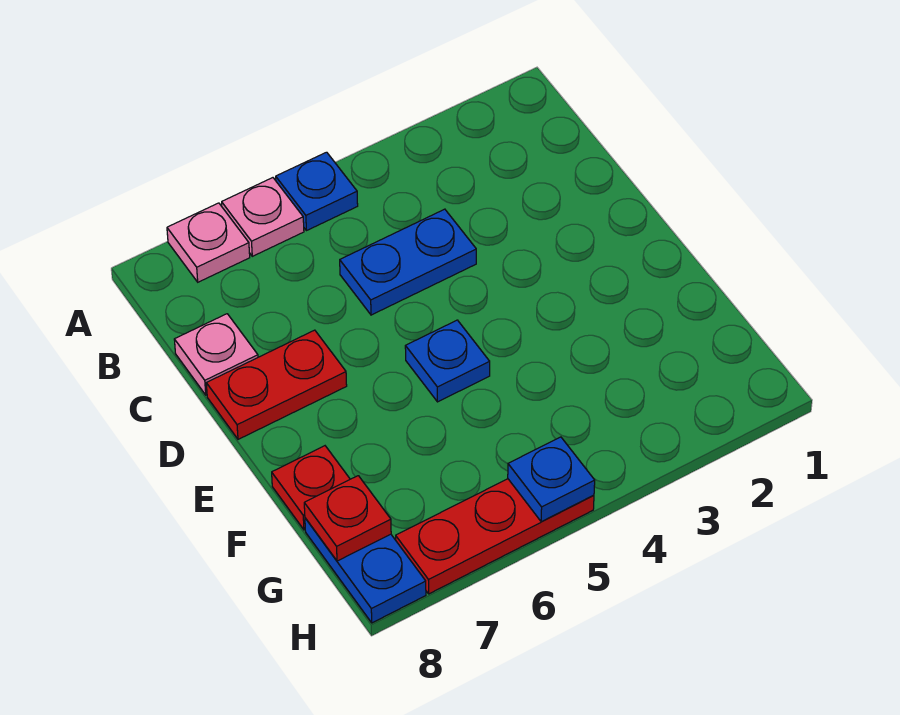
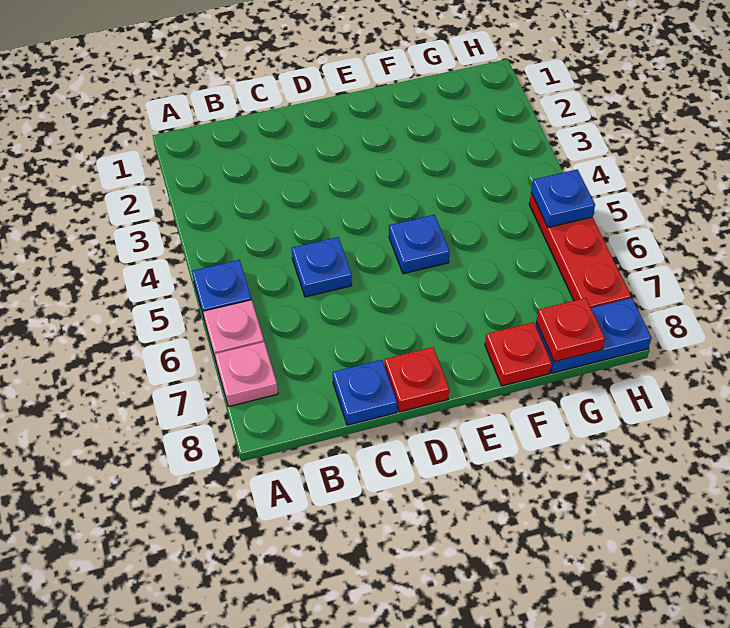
blue 1x2 plate [340,209,476,315] -> blue 1x1 plate [292,237,352,297]
pink 1x1 plate [174,314,258,395] -> blue 1x1 plate [333,360,397,425]
red 1x2 plate [206,330,347,439] -> red 1x1 plate [384,347,449,412]

